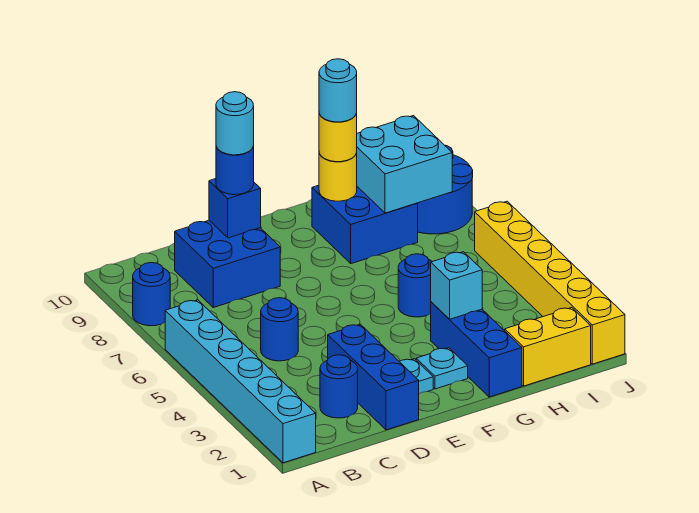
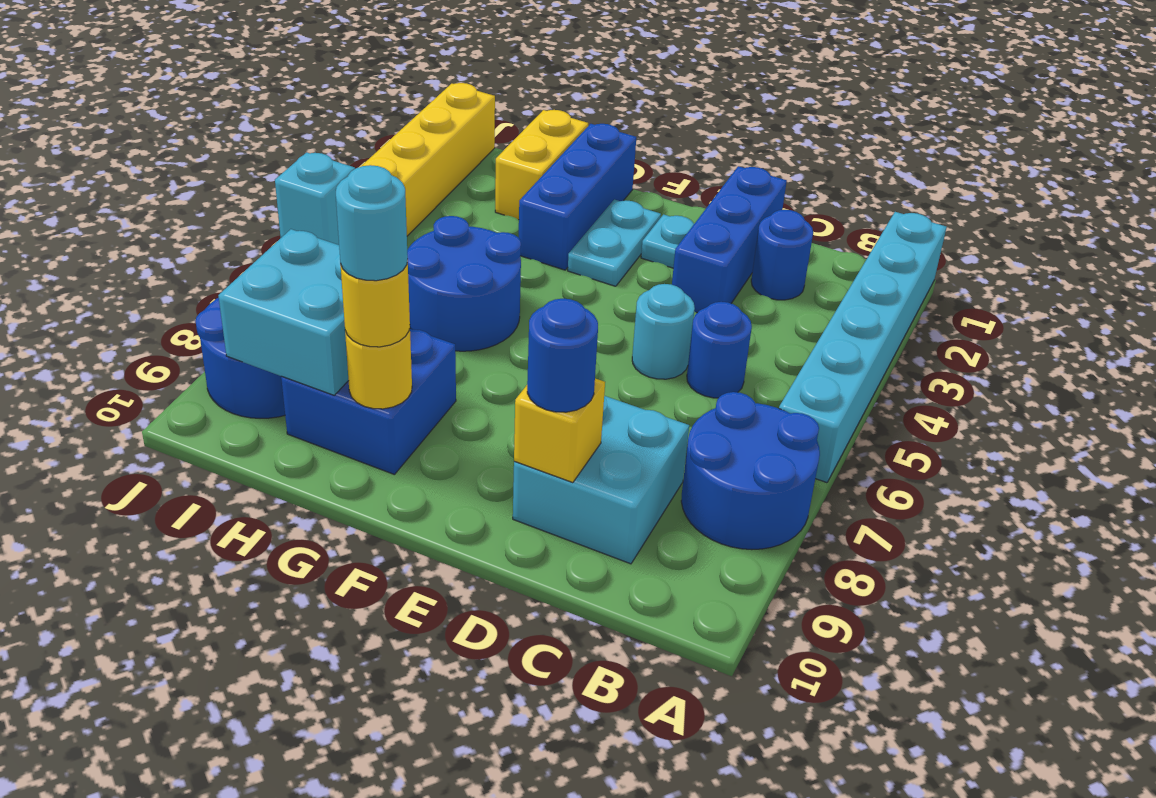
blue 1x1 round brick [133,263,170,326] -> blue 2x2 round brick [681,392,820,550]
blue 2x2 brick [175,220,280,307] -> cyan 2x2 brick [513,396,689,564]
blue 1x1 brick [209,179,261,238] -> yellow 1x1 brick [514,379,605,483]
cyan 1x1 round brick [216,92,254,155] -> cyan 1x1 round brick moved to [632,284,695,379]
cyan 1x1 plate [416,348,468,389] -> cyan 1x2 plate [568,199,661,286]
cyan 1x1 brick [431,252,482,319] -> cyan 1x1 brick moved to [275,152,355,245]
blue 1x1 round brick [398,254,432,317] -> blue 2x2 round brick [407,216,521,351]
yellow 1x2 brick [505,308,591,386] -> yellow 1x2 brick turned to [495,110,588,220]

